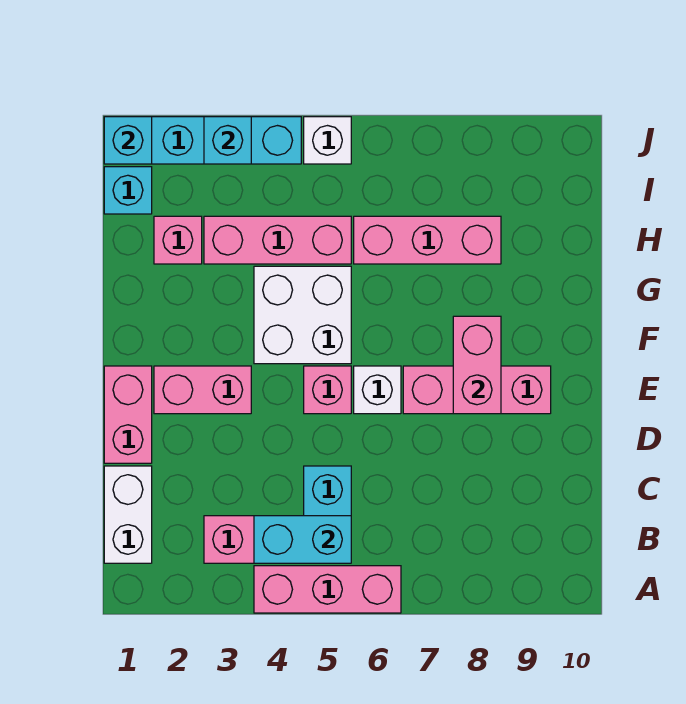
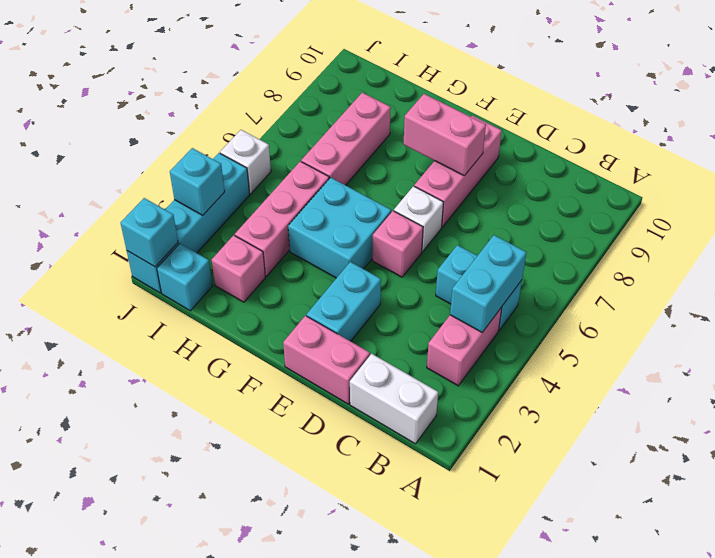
pink 1x3 brick [254,566,401,613] -> none
pink 1x2 brick [154,366,251,414] -> cyan 1x2 brick [306,262,381,341]
white 2x2 brick [254,266,351,364] -> cyan 2x2 brick [288,177,391,278]

